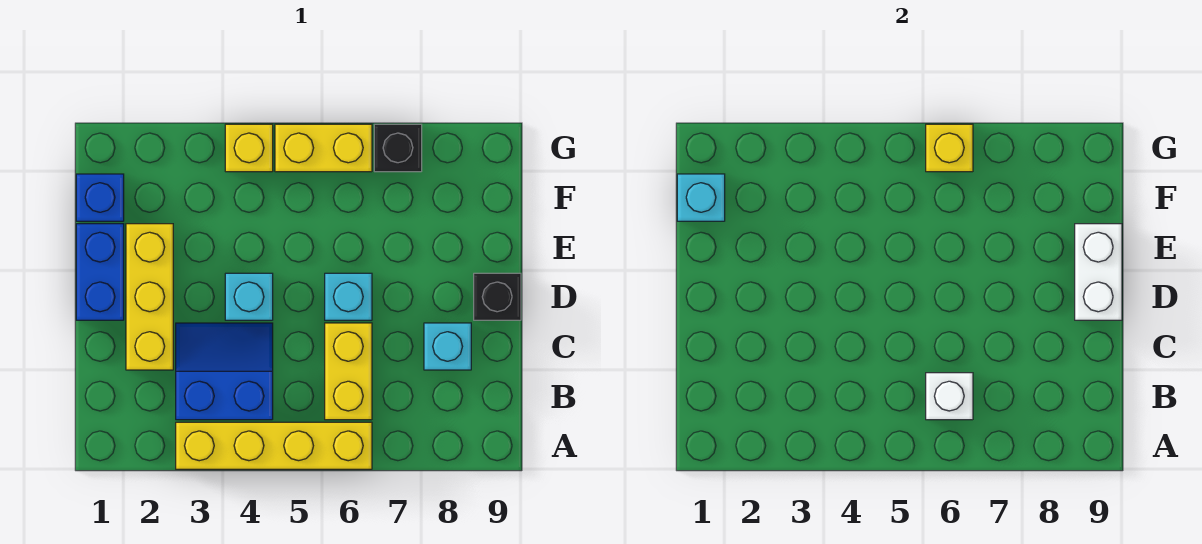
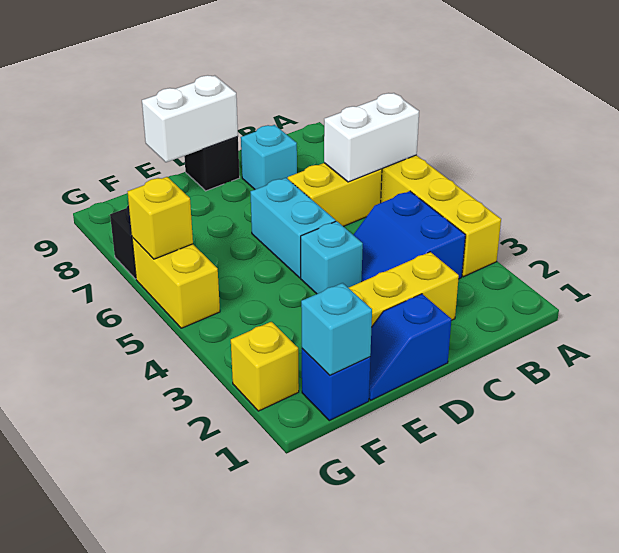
white 1x1 brick [926,373,973,420] -> white 1x2 brick [324,93,419,182]
blue 1x2 brick [76,224,124,320] -> blue 1x2 slope [369,294,451,400]
cyan 1x1 brick [325,273,372,320] -> cyan 1x2 brick [251,178,336,278]
yellow 1x1 brick [225,124,273,172] -> yellow 1x1 brick moved to [231,322,299,411]

